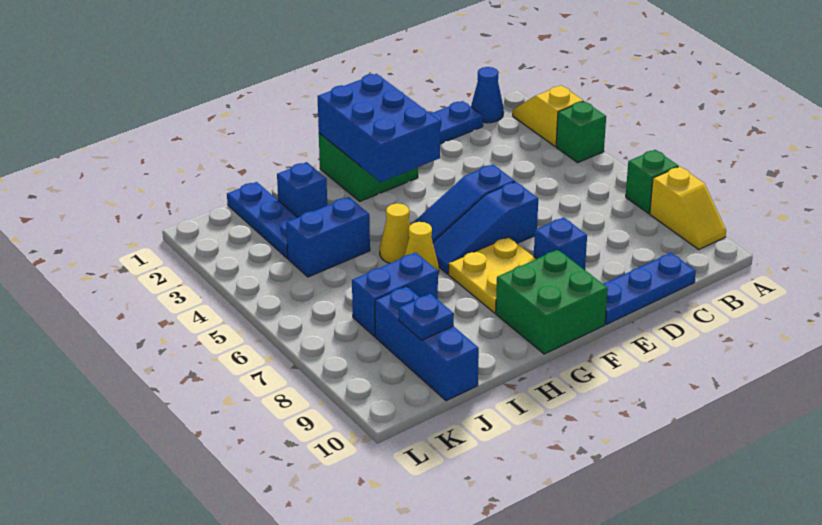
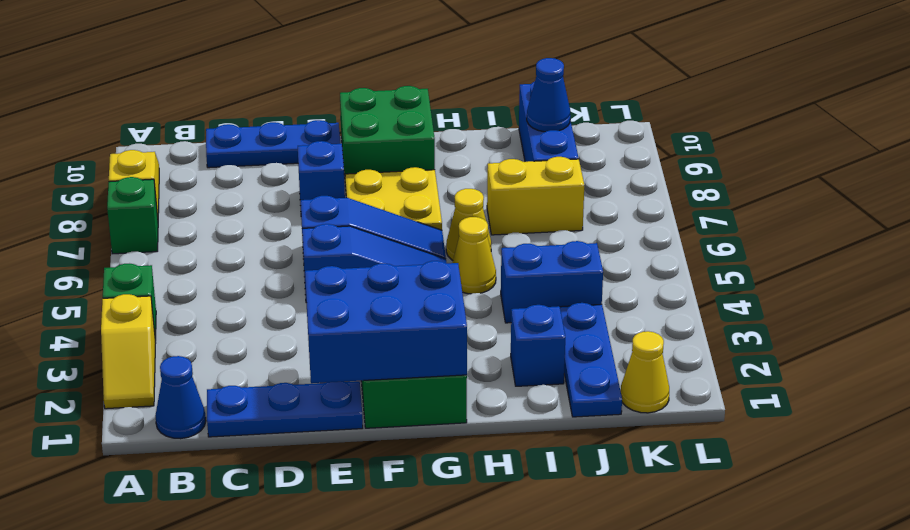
blue 2x3 brick [318,74,440,182] -> blue 2x3 brick turned to [305,261,467,383]
blue 1x2 brick [352,253,438,336] -> yellow 1x2 brick [487,157,584,235]
blue 1x1 plate [399,294,454,340] -> blue 1x1 cone [527,58,570,132]
none -> yellow 1x1 cone [621,331,669,413]

